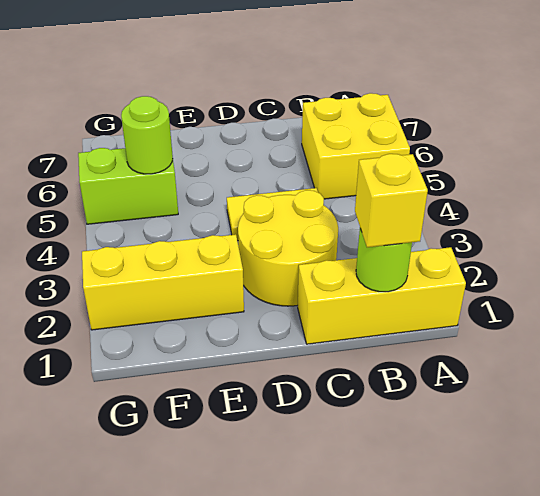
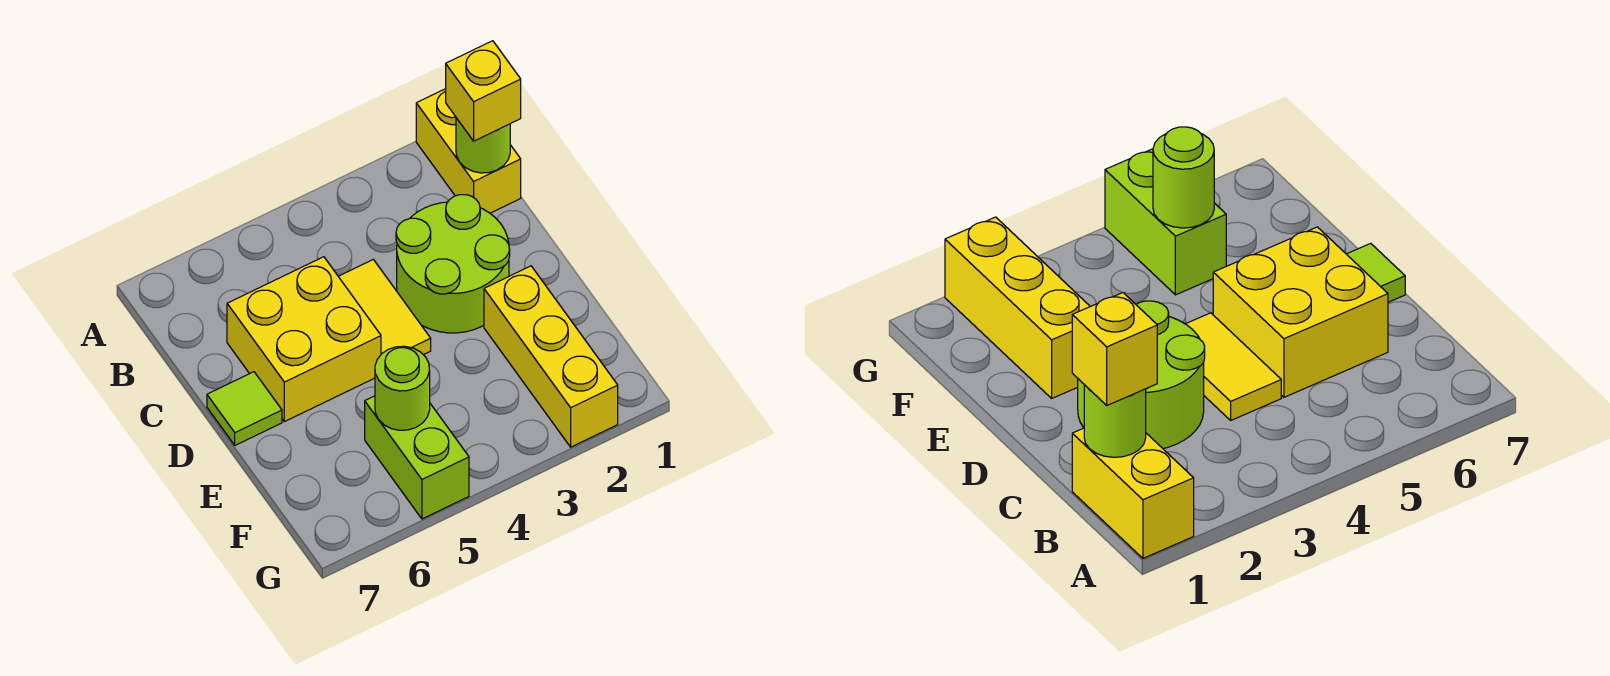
yellow 1x3 brick [298,247,466,344] -> yellow 1x2 brick [416,89,521,213]
yellow 2x2 brick [302,93,410,199] -> yellow 2x2 brick moved to [227,257,381,422]
yellow 2x2 round brick [238,190,338,306] -> lime 2x2 round brick [396,195,510,333]
none -> lime 1x1 tile [207,372,282,445]

